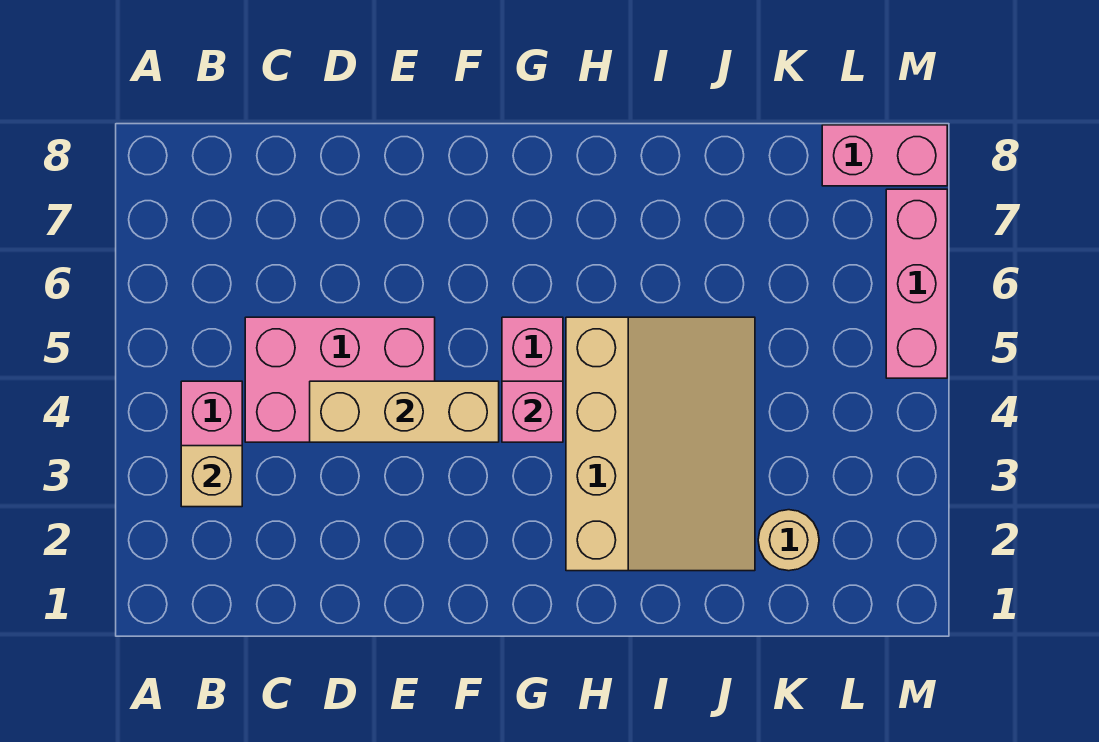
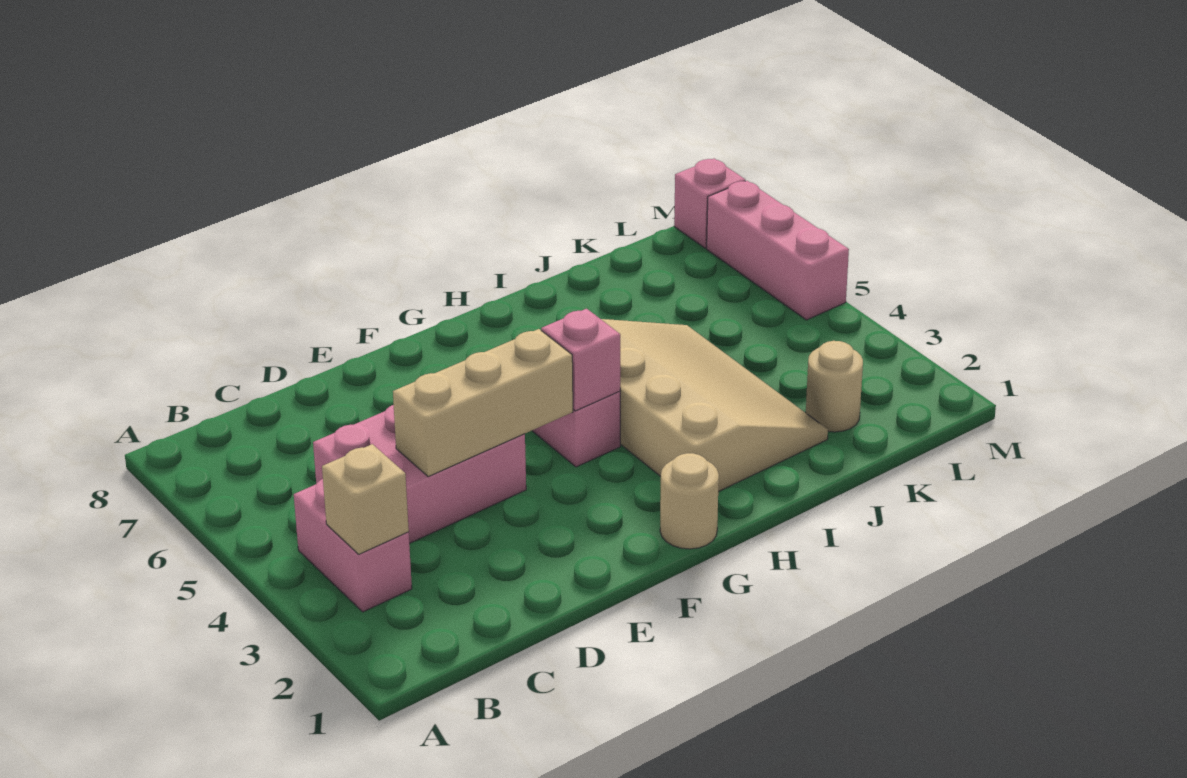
none -> tan 1x1 round brick [660,453,719,549]
pink 1x2 brick [822,125,947,186] -> pink 1x1 brick [674,159,745,248]

